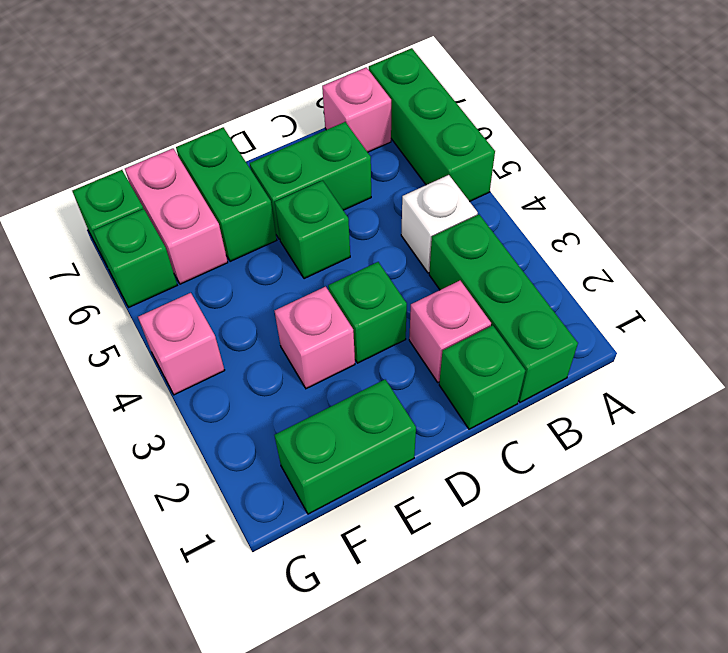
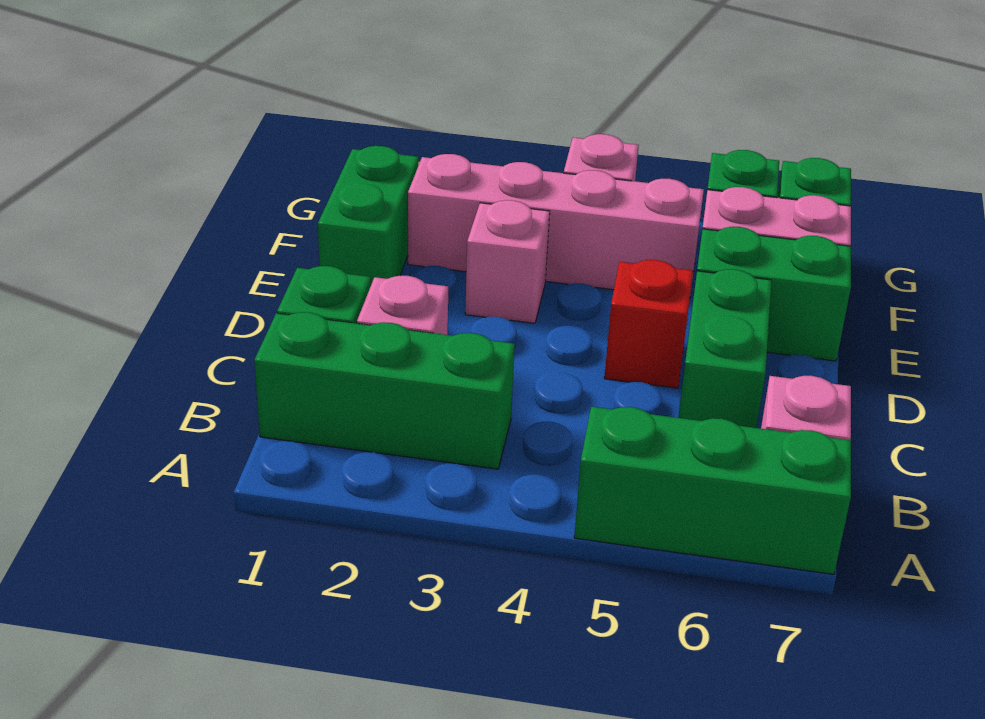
white 1x1 brick [401,175,478,273] -> none
green 1x1 brick [328,262,407,363] -> none
green 1x1 brick [275,181,350,279] -> red 1x1 brick [604,260,693,388]
none -> pink 1x4 brick [408,154,704,294]

